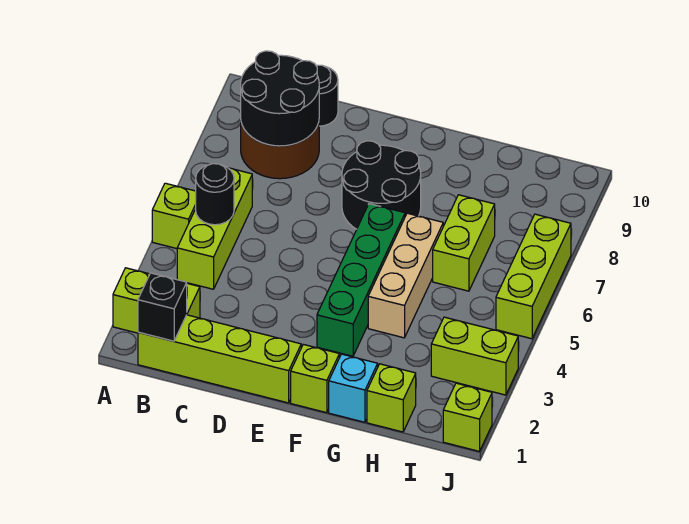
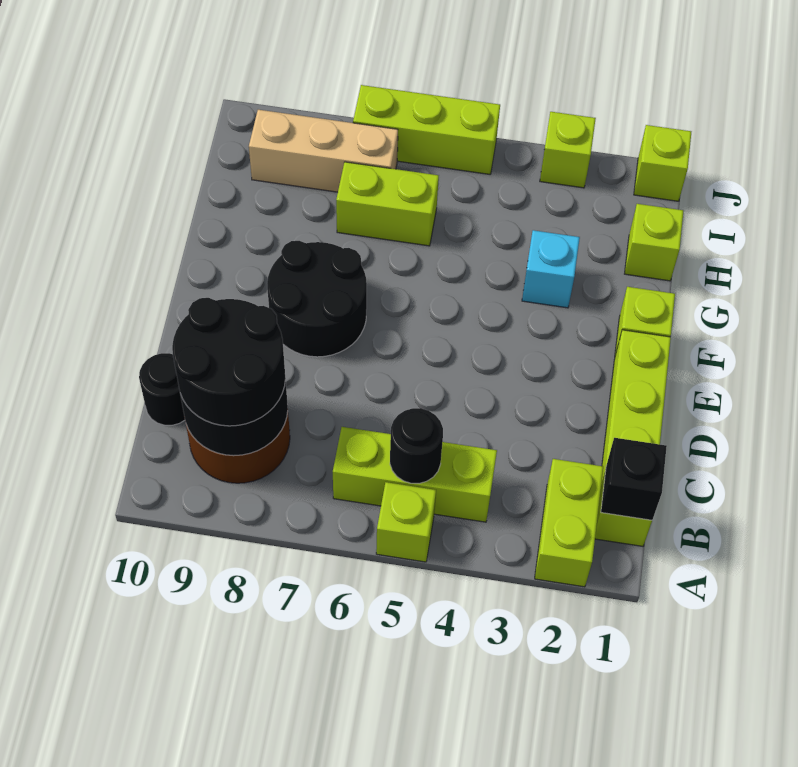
none -> black 2x2 round brick [172,298,285,426]
green 1x4 brick [317,204,405,356] -> none
cyan 1x1 brick [329,354,378,422] -> cyan 1x1 brick moved to [522,230,580,308]
tan 1x3 brick [368,213,443,338] -> tan 1x3 brick moved to [249,110,398,192]
lime 1x2 brick [431,317,518,395] -> lime 1x1 brick [540,112,596,188]

